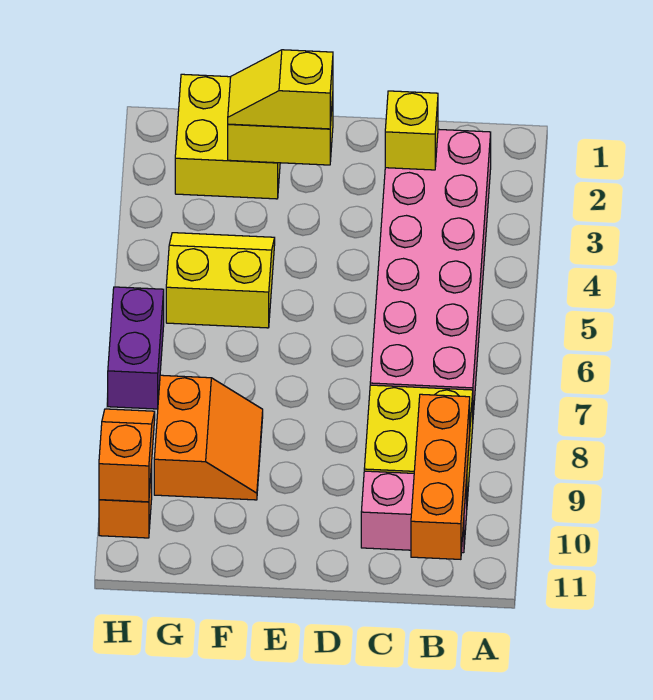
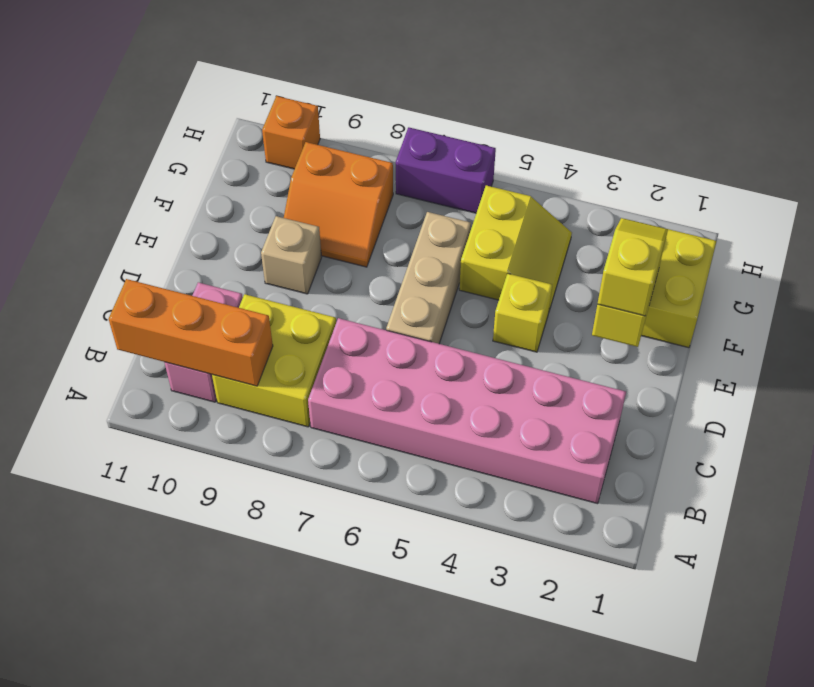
yellow 1x1 brick [385,91,438,170] -> yellow 1x1 brick moved to [493,274,552,352]
none -> tan 1x3 brick [386,212,471,344]
none -> tan 1x1 brick [261,216,322,294]
orange 1x2 slope [99,409,155,502] -> none

